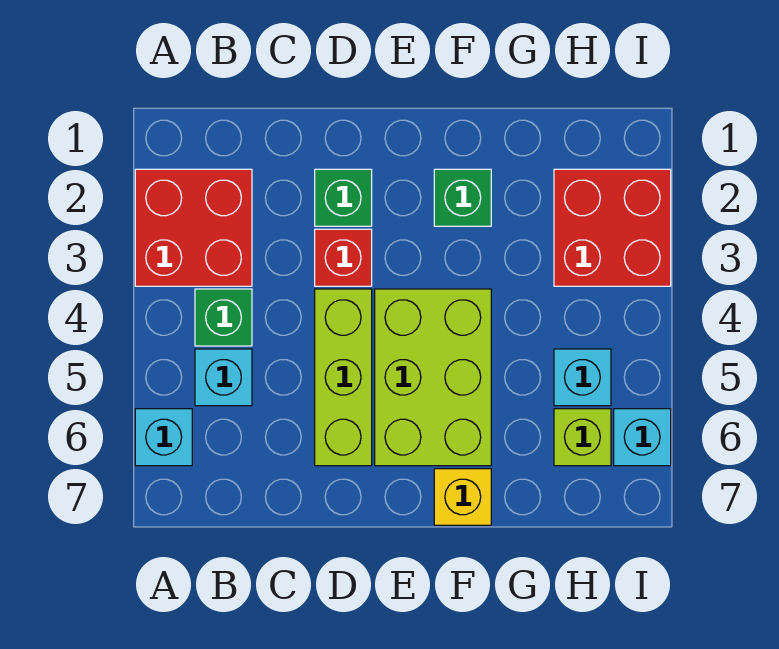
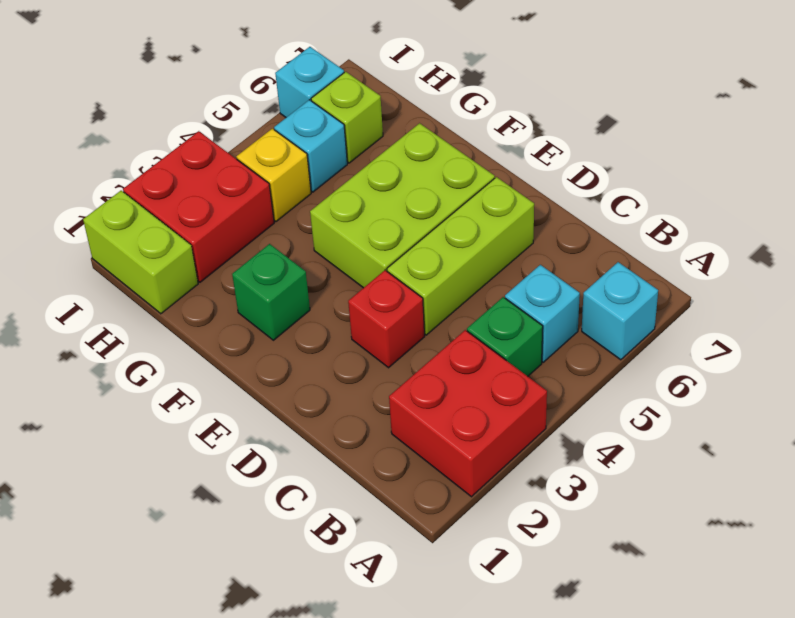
green 1x1 brick [315,169,372,226] -> none
yellow 1x1 brick [434,469,491,525] -> yellow 1x1 brick moved to [236,129,311,222]
none -> lime 1x2 brick [83,191,198,314]

